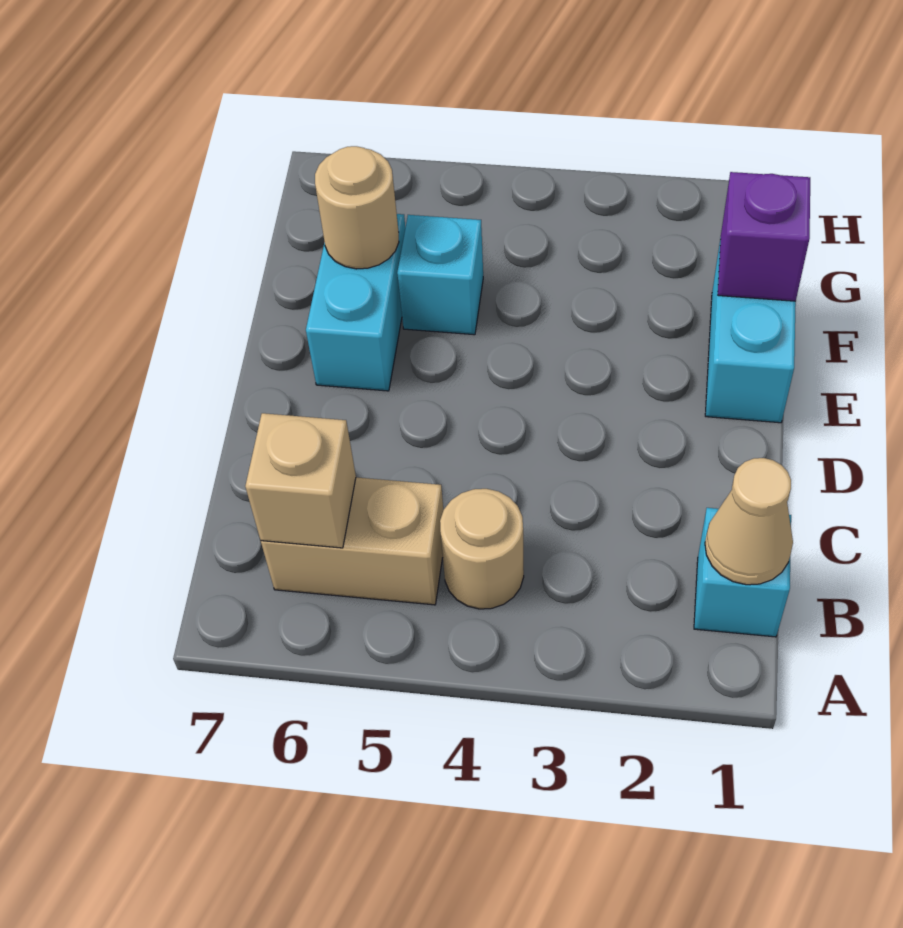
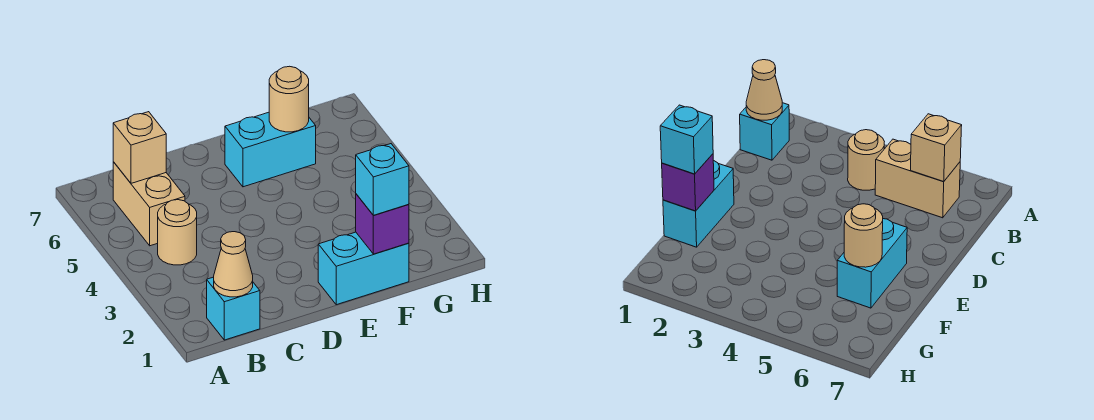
cyan 1x1 brick [397,215,483,335] -> cyan 1x1 brick moved to [356,144,409,215]

